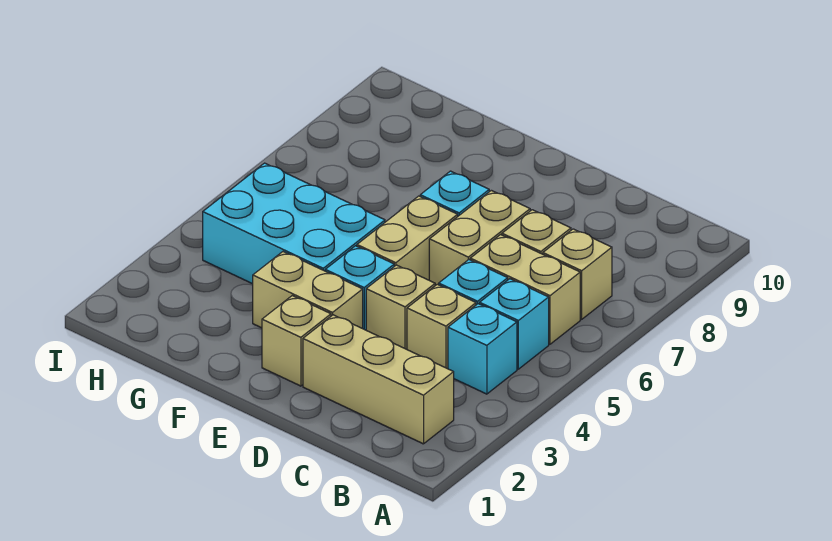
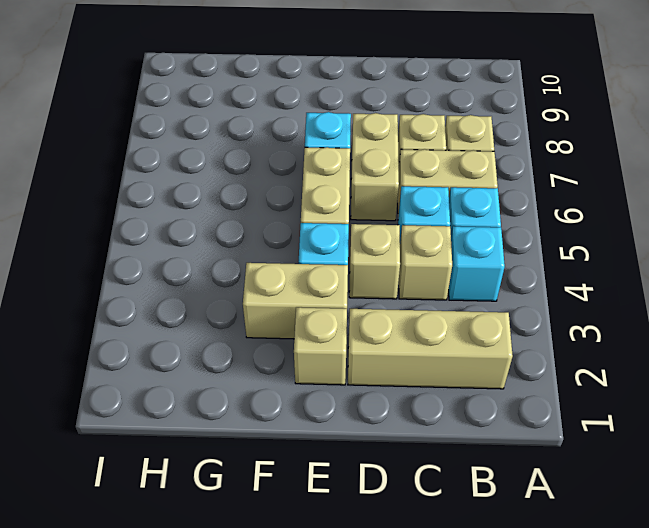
cyan 2x3 brick [203,163,385,284] -> none

